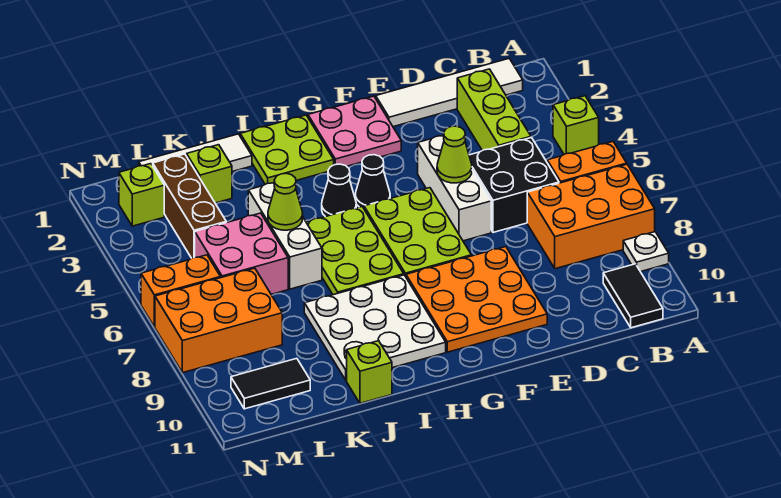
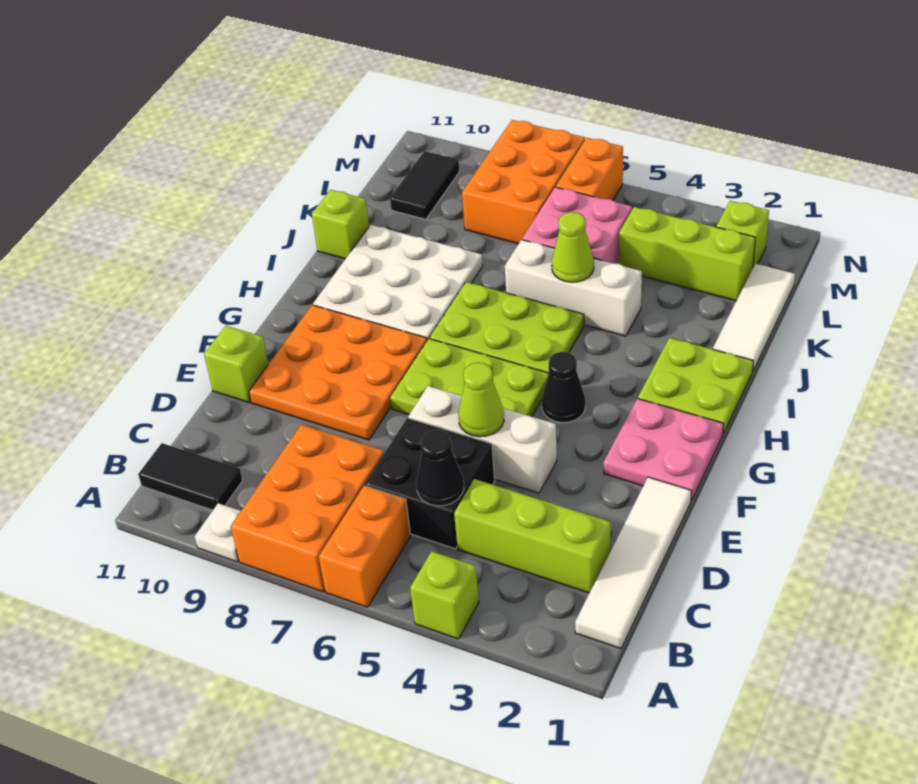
black 1x1 cone [322,164,356,217] -> black 1x1 cone moved to [416,430,464,506]
lime 1x1 brick [187,145,232,203] -> lime 1x1 brick moved to [204,326,268,402]
brown 1x3 brick [153,154,226,258] -> lime 1x3 brick [619,207,755,301]

